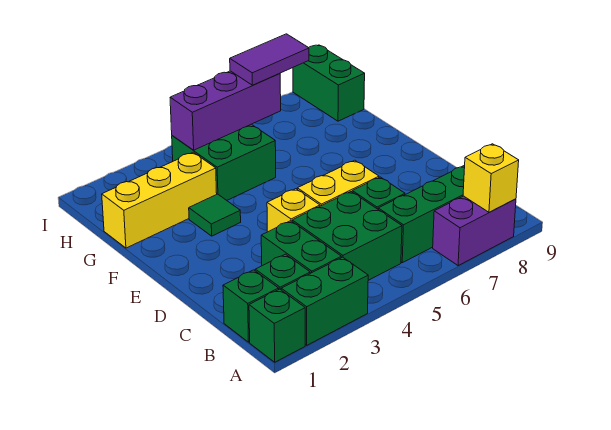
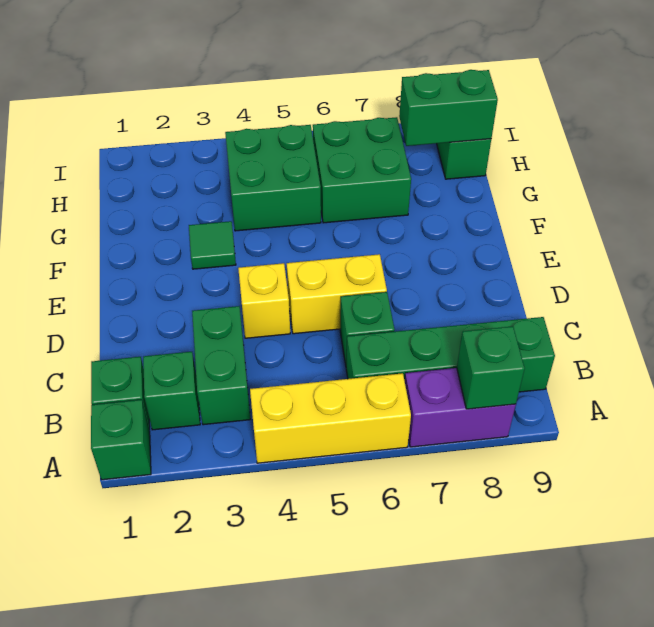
green 1x2 brick [281,257,368,345] -> green 1x2 brick moved to [399,70,498,146]
yellow 1x1 brick [463,144,519,212] -> green 1x1 brick [457,326,525,409]
green 2x2 brick [292,192,402,280] -> green 2x2 brick moved to [313,117,411,223]
yellow 1x3 brick [102,152,217,248] -> yellow 1x3 brick moved to [250,373,411,463]
purple 1x3 brick [170,71,281,150] -> none
purple 1x2 tile [230,34,309,85] -> none

